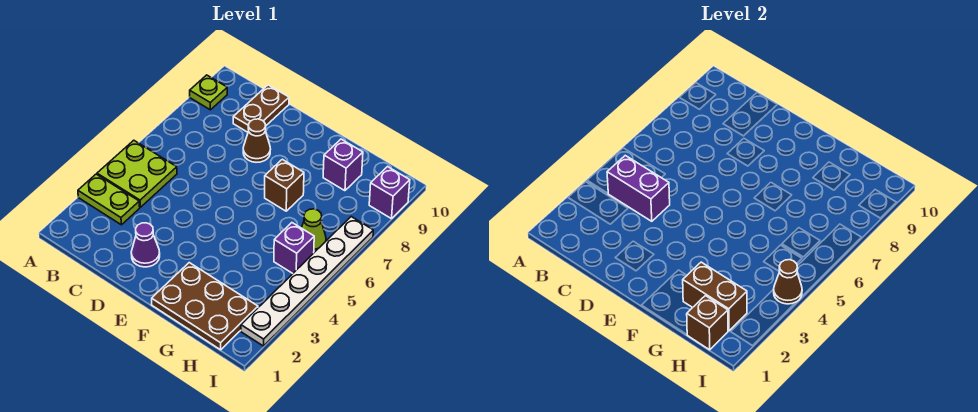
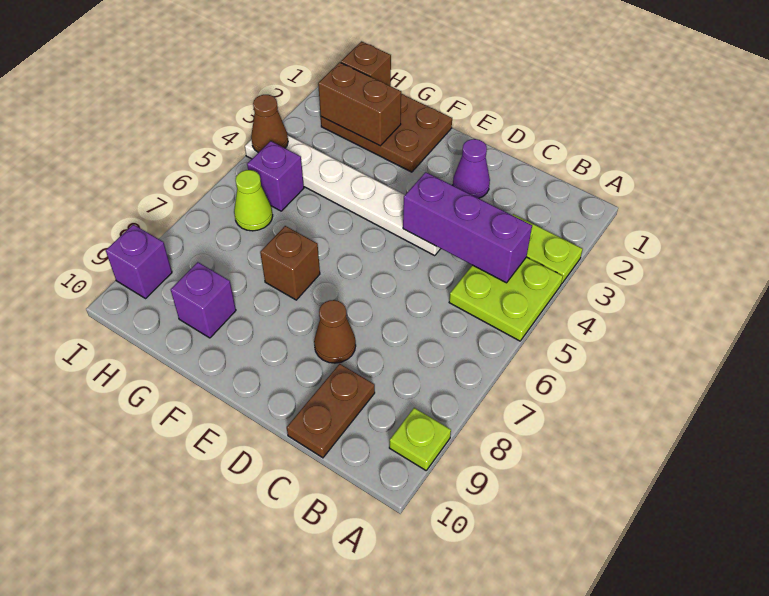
purple 1x2 brick [607,156,670,221] -> purple 1x3 brick [403,172,532,283]
white 1x6 plate [241,217,373,346] -> white 1x6 plate turned to [245,135,441,256]

